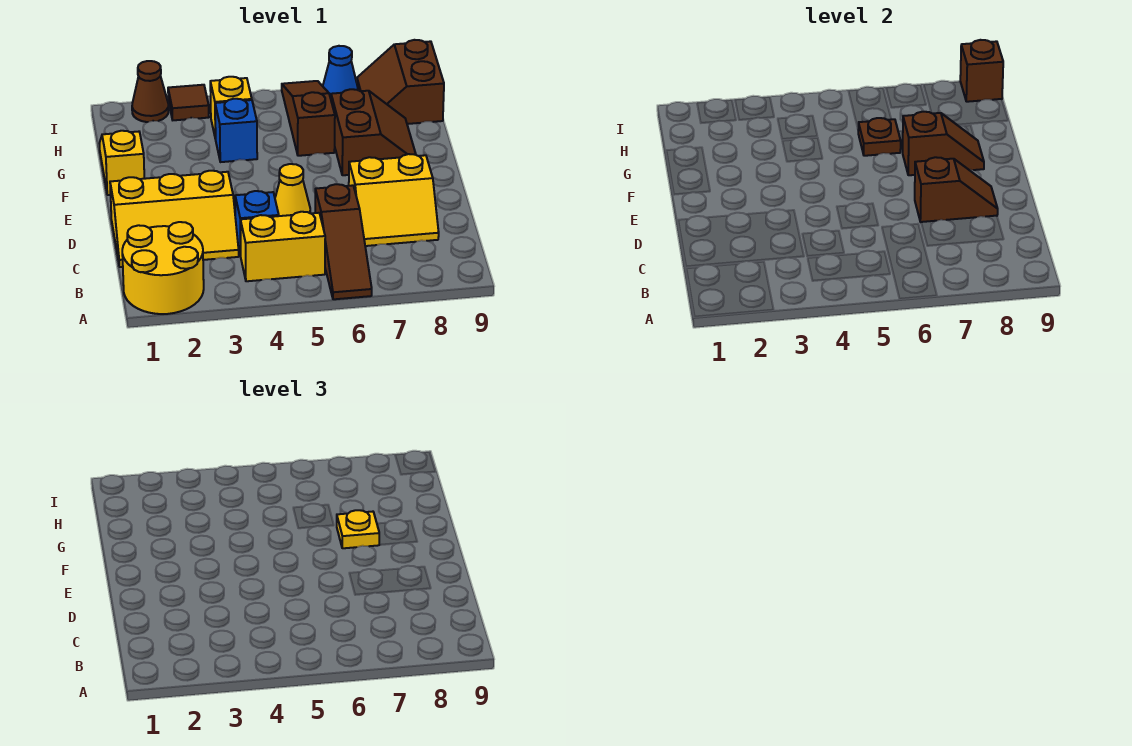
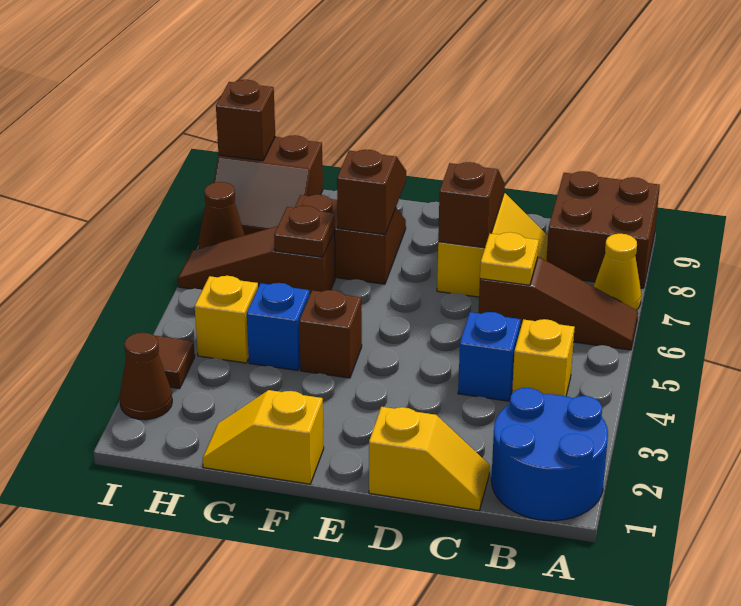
yellow 2x2 round brick [122,222,204,314] -> blue 2x2 round brick [491,388,608,521]
none -> brown 2x2 brick [547,171,660,288]
yellow 1x2 brick [240,212,325,281] -> yellow 1x1 brick [512,319,575,396]
yellow 2x3 slope [110,171,239,267] -> yellow 1x2 slope [369,407,490,510]
yellow 1x1 cone [275,164,310,216] -> yellow 1x1 cone moved to [594,234,641,310]
none -> brown 1x1 brick [299,290,362,378]
yellow 1x1 plate [337,510,379,548] -> yellow 1x1 plate moved to [480,232,539,285]
blue 1x1 cone [323,46,358,98] -> brown 1x1 cone [199,182,245,248]

